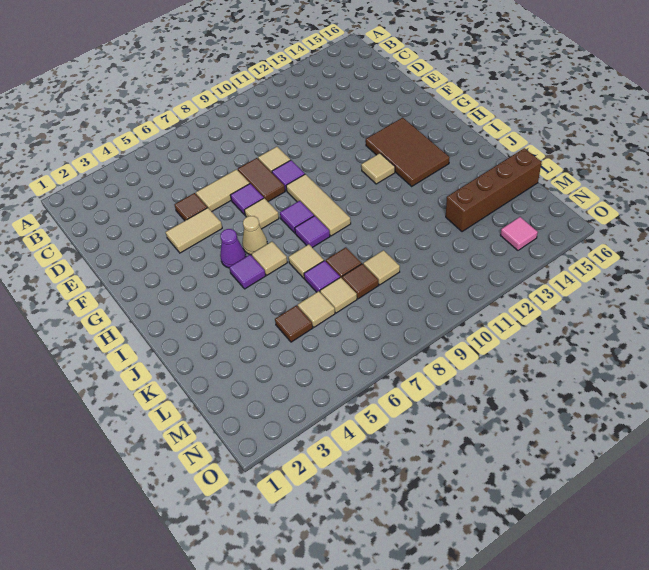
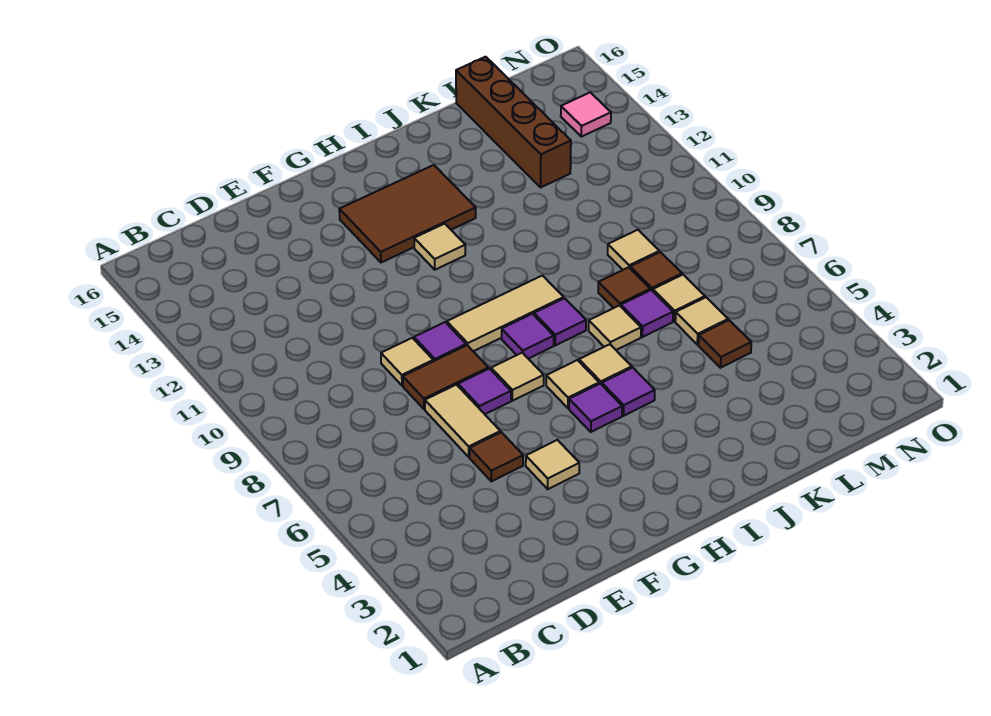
tan 1x2 tile [166,208,222,253] -> tan 1x1 tile [526,440,579,489]
purple 1x1 cone [220,229,246,268] -> purple 1x1 tile [569,384,622,432]
tan 1x1 cone [242,216,267,255] -> tan 1x1 tile [546,360,599,408]

